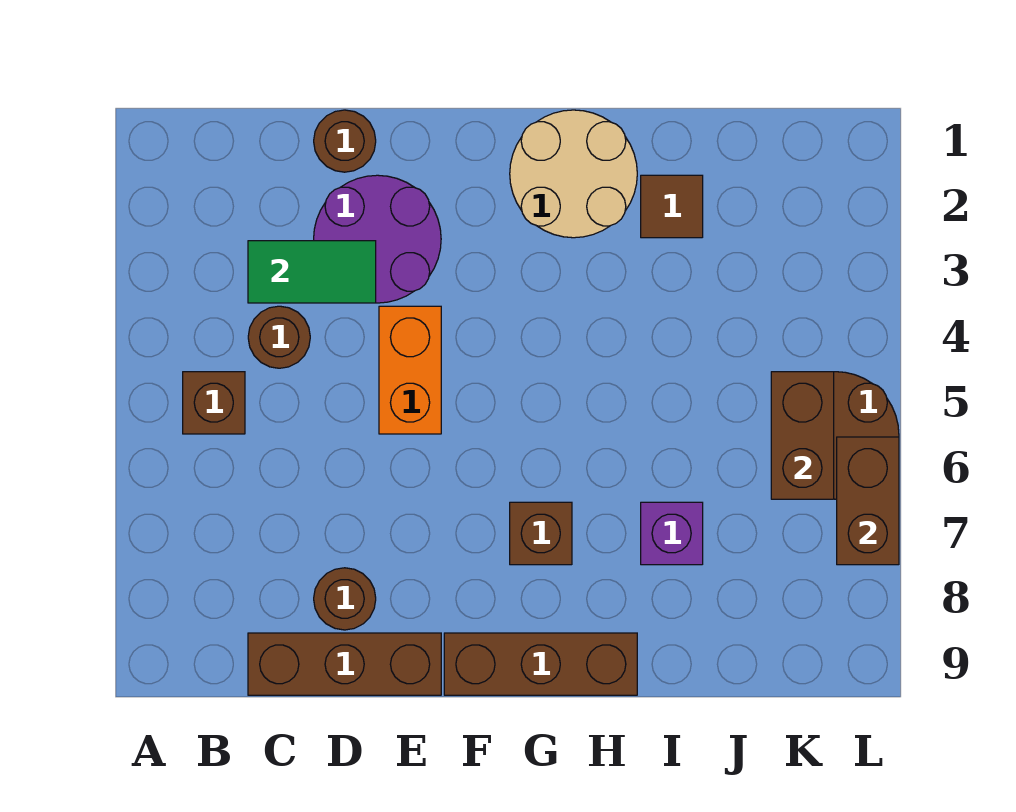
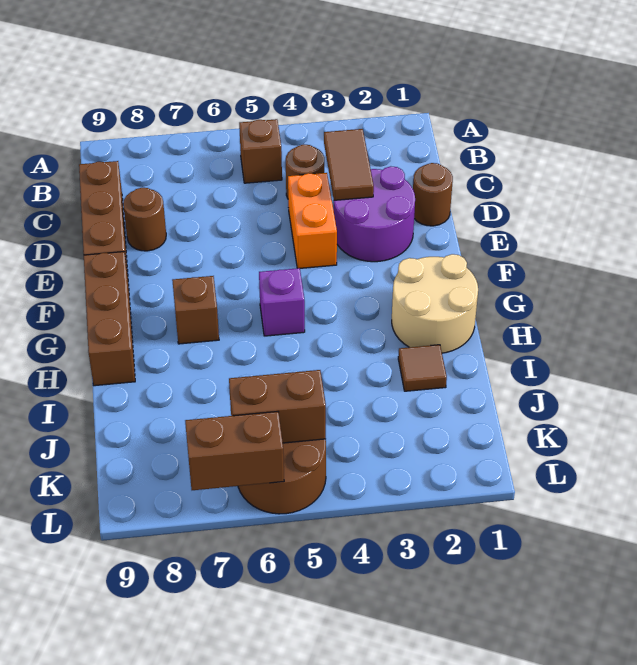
green 1x2 tile [248,241,376,303] -> brown 1x2 tile [324,129,374,200]
orange 1x2 brick [379,306,441,434] -> orange 1x2 brick turned to [288,173,337,268]
purple 1x1 brick [641,502,703,565] -> purple 1x1 brick moved to [259,268,305,336]

